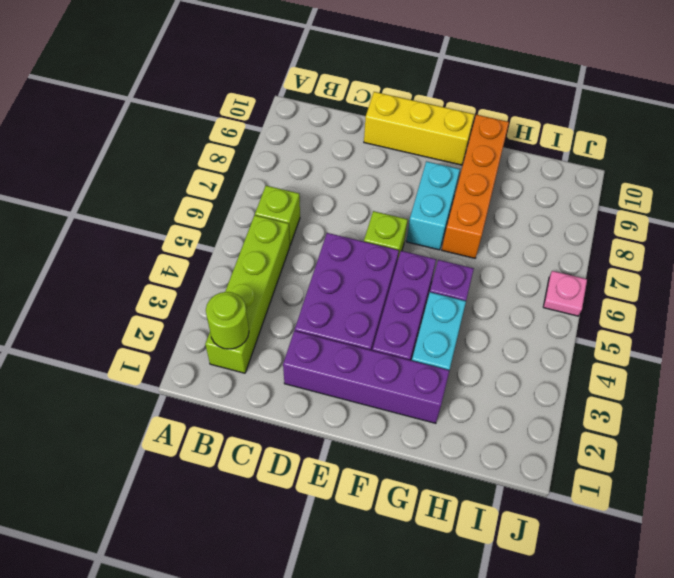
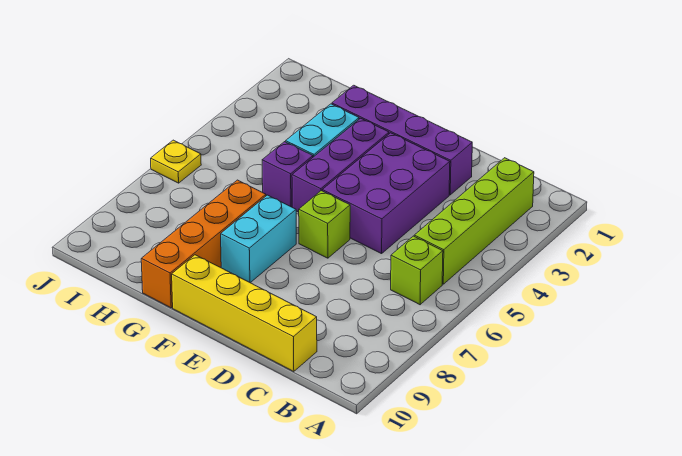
lime 1x1 round brick [206,292,249,349] -> none
yellow 1x3 brick [364,92,474,165] -> yellow 1x4 brick [172,255,317,372]
pink 1x1 plate [543,271,587,316] -> yellow 1x1 plate [151,140,201,183]

